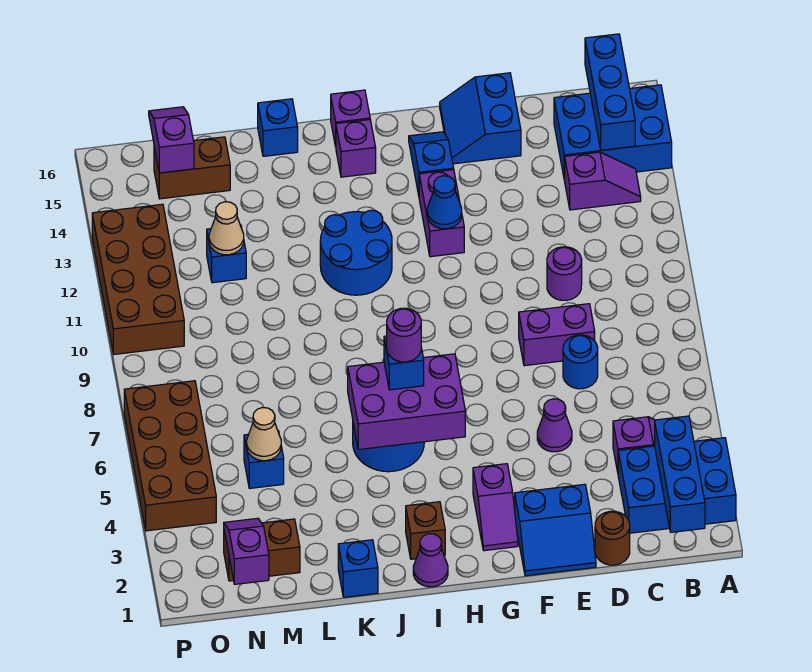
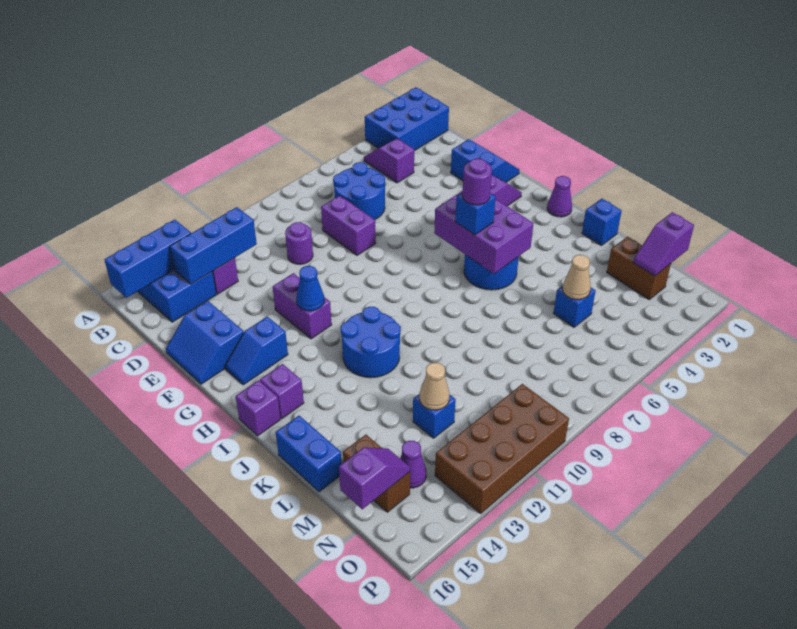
blue 2x3 brick [618,438,736,533] -> blue 2x3 brick turned to [365,87,449,151]
blue 1x3 brick [655,416,705,532] -> blue 1x3 brick moved to [170,207,257,284]
brown 1x1 round brick [595,511,630,565] -> none
blue 1x1 round brick [563,335,598,389] -> blue 2x2 round brick [333,162,385,220]
purple 1x1 cone [537,399,572,452] -> purple 1x1 cone moved to [400,441,426,488]
blue 2x2 slope [440,73,521,164] -> blue 2x2 slope turned to [166,301,244,384]
purple 1x2 brick [419,170,464,257] -> purple 1x2 brick turned to [273,273,332,339]
brown 1x1 brick [406,502,445,559] -> none
blue 1x1 brick [258,99,298,156] -> blue 1x2 brick [276,416,341,492]
purple 1x2 slope [149,107,194,173] -> purple 1x2 slope turned to [339,447,410,509]
brown 2x4 brick [124,381,216,531] -> none

